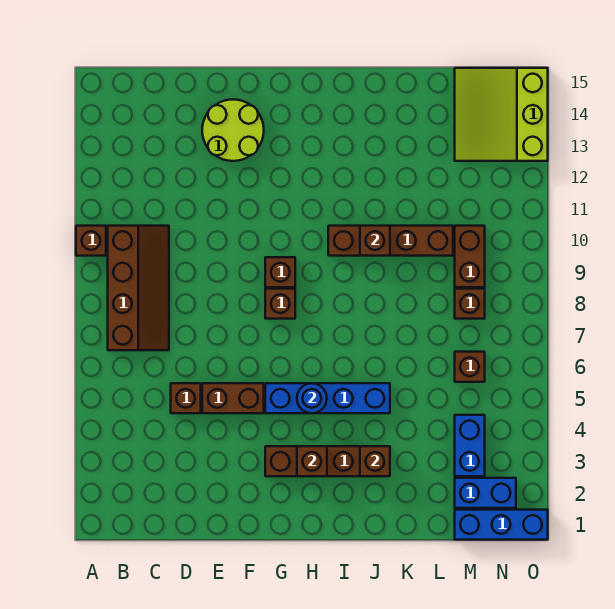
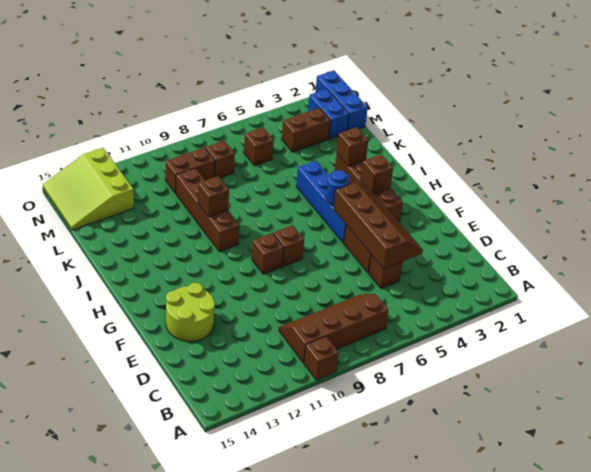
none -> brown 2x4 slope [334,183,423,269]
blue 1x2 brick [455,415,485,476] -> brown 1x2 brick [282,108,331,152]
lime 3x3 slope [455,68,548,161] -> lime 3x3 slope turned to [43,148,134,230]

